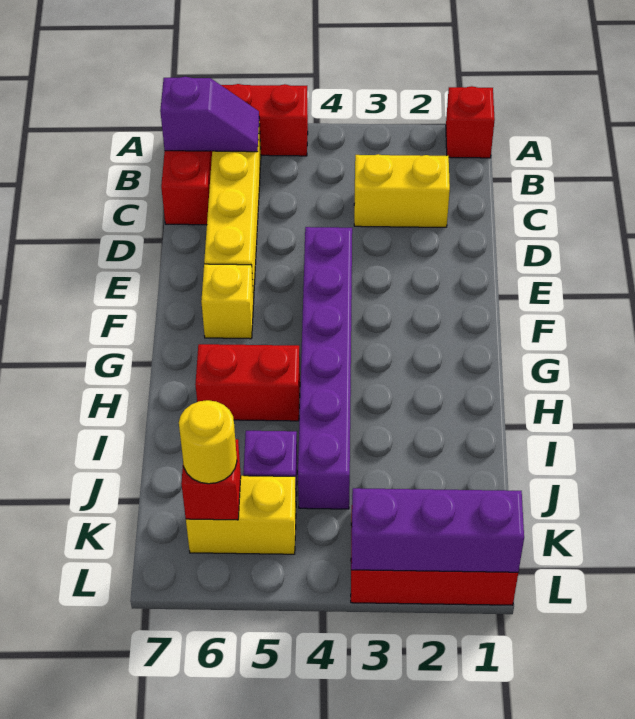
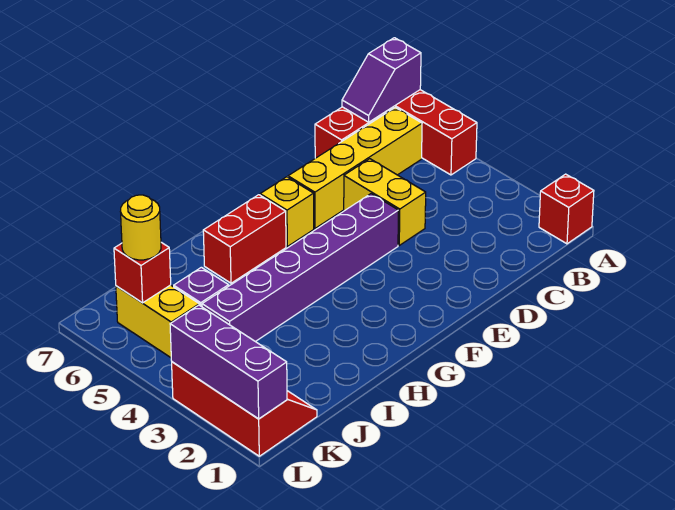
purple 1x2 slope [160,77,259,152] -> purple 1x2 slope turned to [342,38,421,122]
yellow 1x2 brick [354,154,450,227] -> yellow 1x2 brick moved to [344,159,426,245]
red 1x2 brick [195,344,300,421] -> red 1x2 brick turned to [203,195,286,283]

